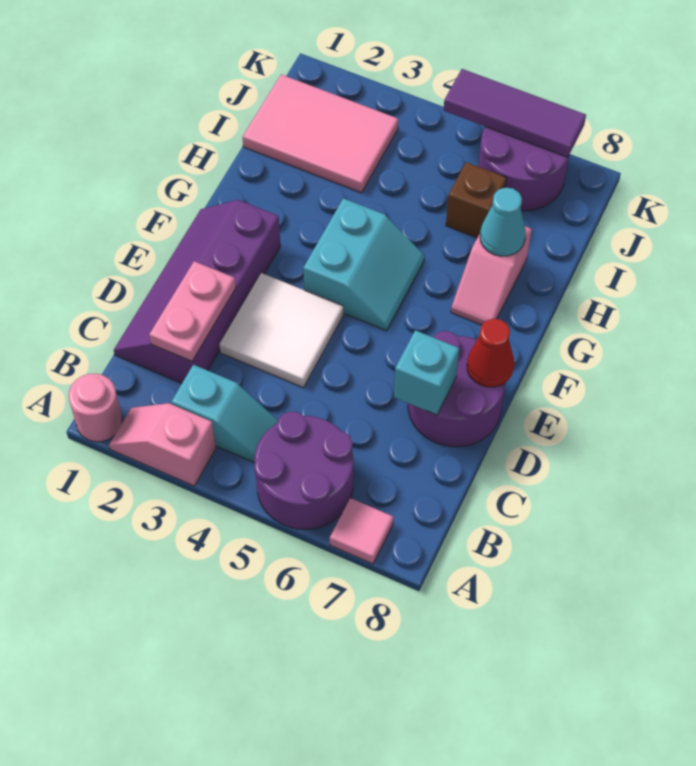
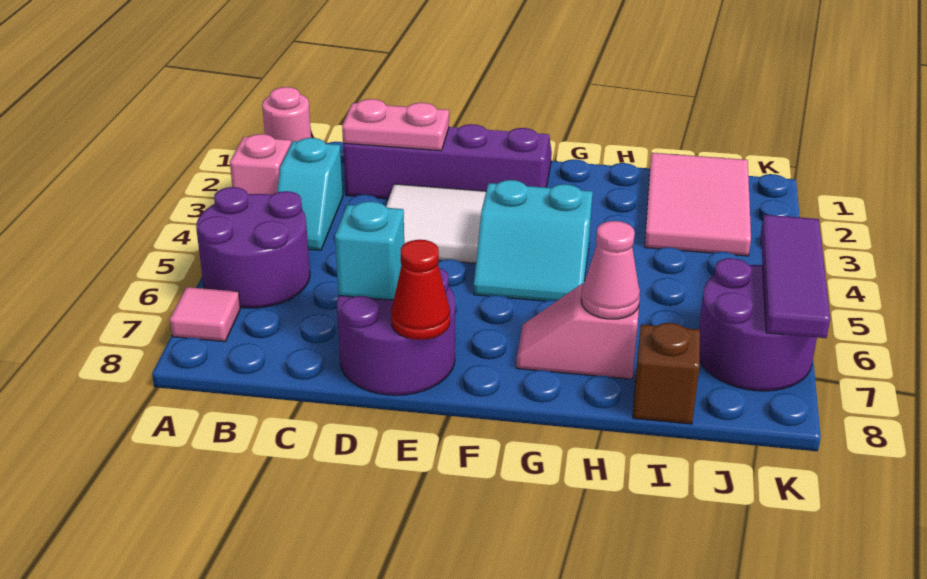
cyan 1x1 cone [480,187,526,256] -> pink 1x1 cone [581,221,640,319]
brown 1x1 brick [446,162,506,238] -> brown 1x1 brick moved to [633,323,700,424]

